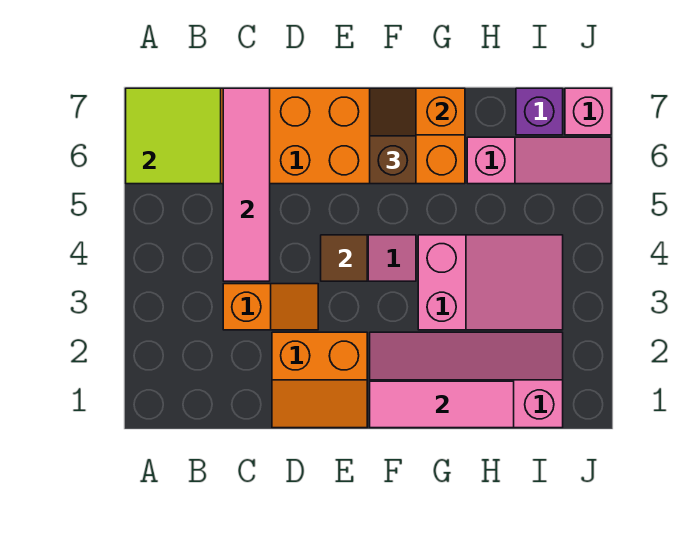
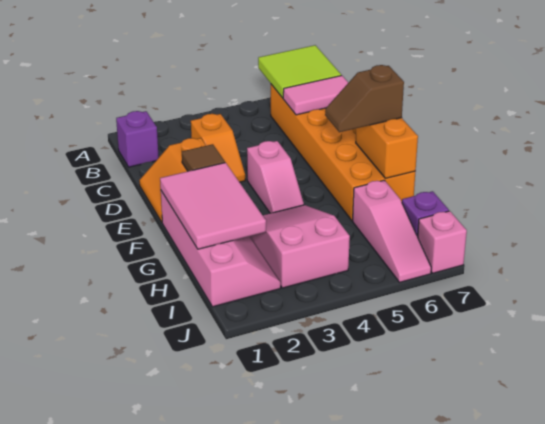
none -> purple 1x1 brick [116,111,159,167]
pink 1x4 tile [223,88,270,281] -> pink 1x2 tile [283,75,348,115]
brown 1x1 tile [321,235,367,281] -> brown 1x1 tile moved to [182,144,225,171]
pink 1x3 tile [370,381,514,428] -> pink 2x3 tile [160,163,266,249]
brown 1x2 slope [370,88,416,184] -> brown 1x2 slope turned to [325,65,404,132]
pink 2x3 slope [418,235,563,330] -> pink 2x3 slope turned to [250,205,350,288]

